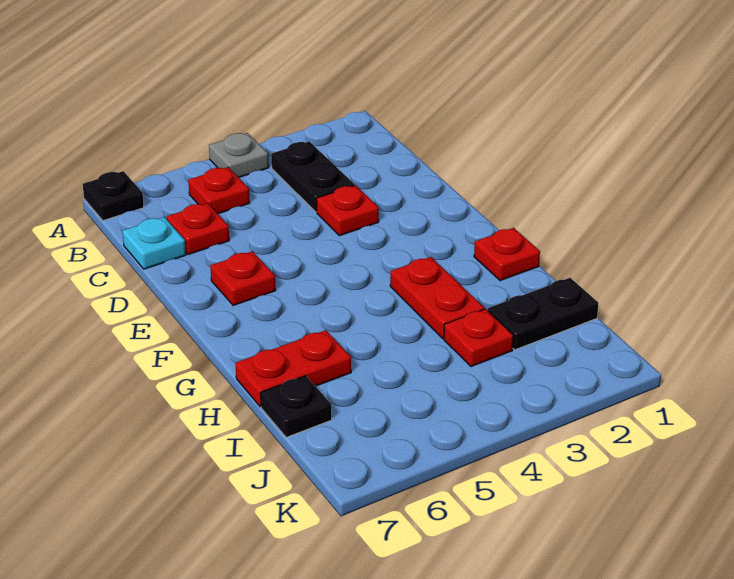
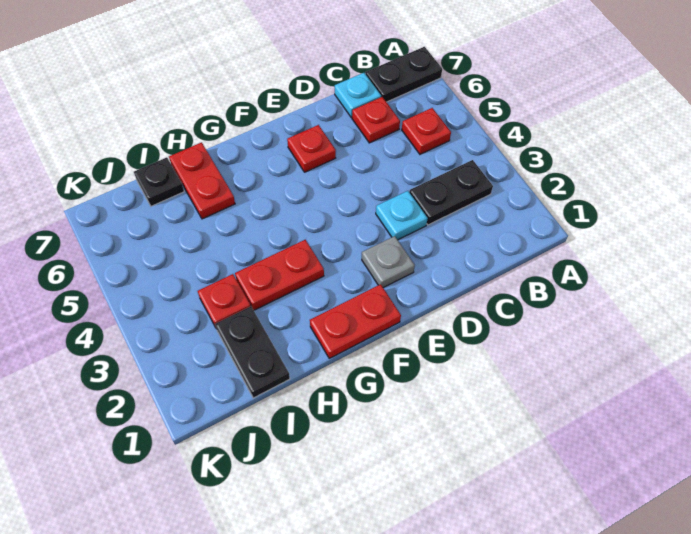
grey 1x1 plate [209,133,269,178] -> grey 1x1 plate moved to [362,236,415,288]
black 1x1 plate [83,171,144,221] -> black 1x2 plate [366,47,442,102]
red 1x1 plate [317,185,379,236] -> cyan 1x1 plate [376,191,428,240]
red 1x1 plate [474,228,540,281] -> red 1x2 plate [310,284,401,358]

